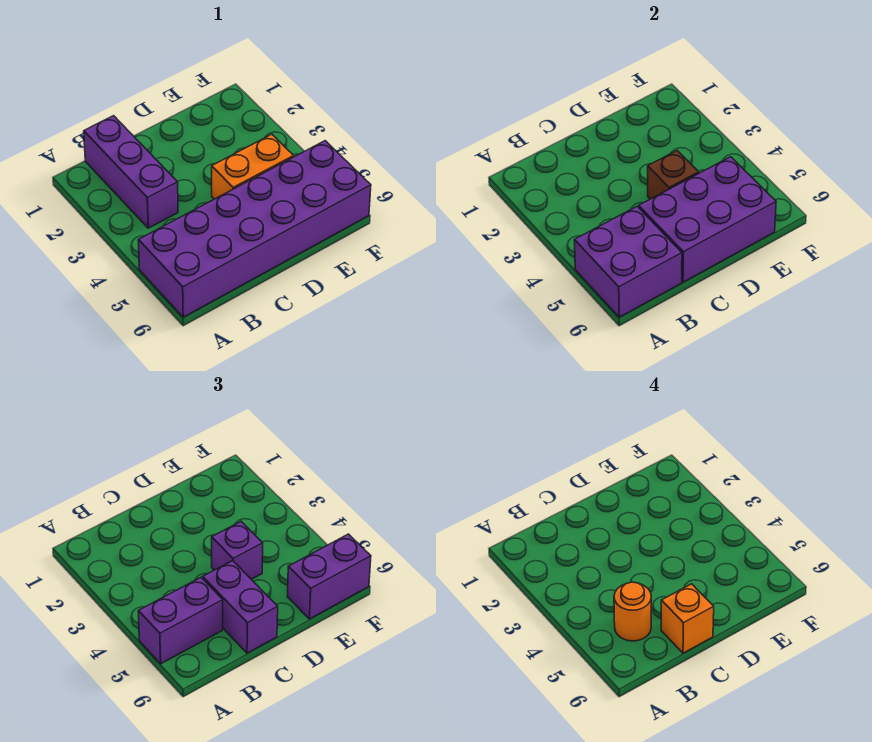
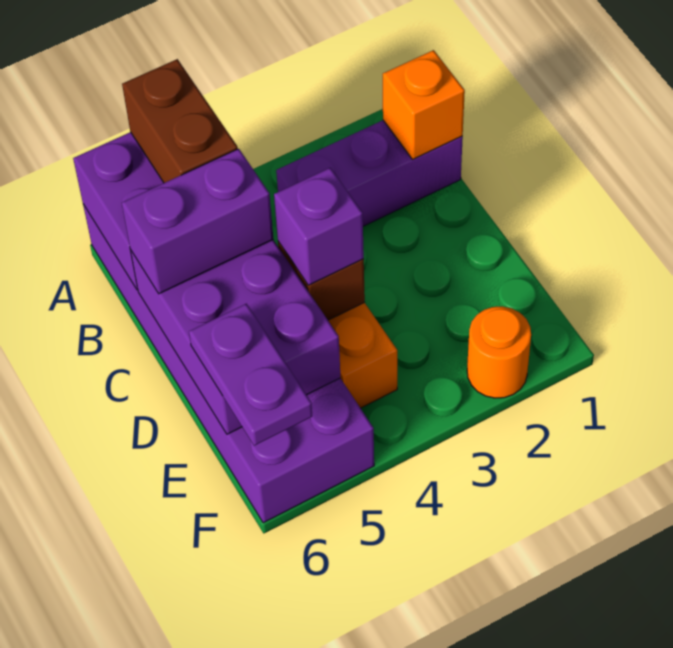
purple 1x2 brick [138,578,223,664] -> brown 1x2 brick [122,59,238,183]
orange 1x1 round brick [614,582,651,641] -> orange 1x1 round brick moved to [467,306,531,398]
orange 1x1 brick [661,584,714,653] -> orange 1x1 brick moved to [383,50,465,159]
purple 1x2 brick [287,534,371,619] -> purple 1x2 plate [189,304,312,446]

